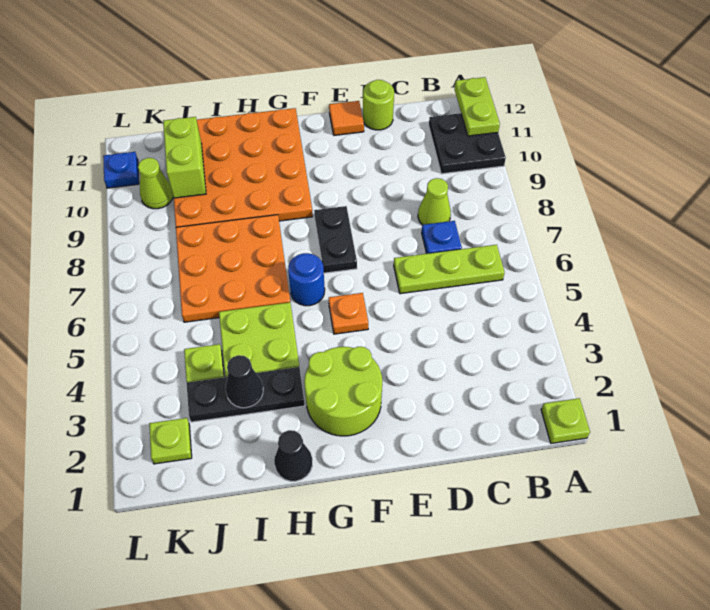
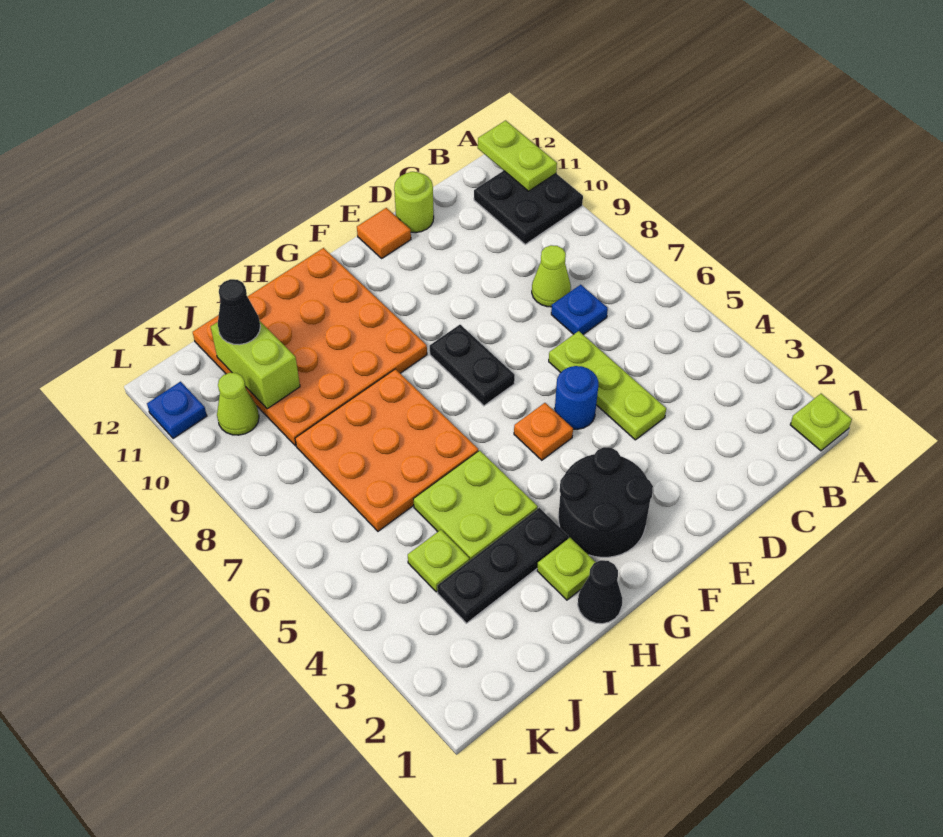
lime 1x3 plate [394,245,505,294] -> lime 1x3 plate turned to [549,331,666,440]
lime 2x2 round brick [304,347,382,436] -> black 2x2 round brick [558,447,653,557]
blue 1x1 round brick [288,253,325,306] -> blue 1x1 round brick moved to [555,366,598,429]
black 1x1 cone [226,355,263,408] -> black 1x1 cone moved to [218,279,260,345]
lime 1x1 plate [149,418,192,464] -> lime 1x1 plate moved to [537,538,596,600]

